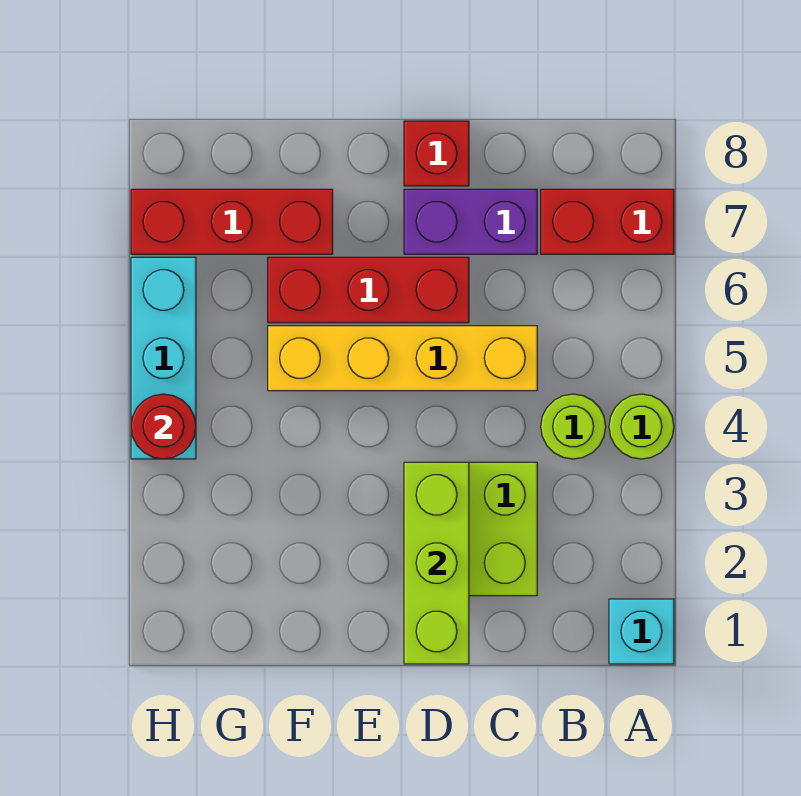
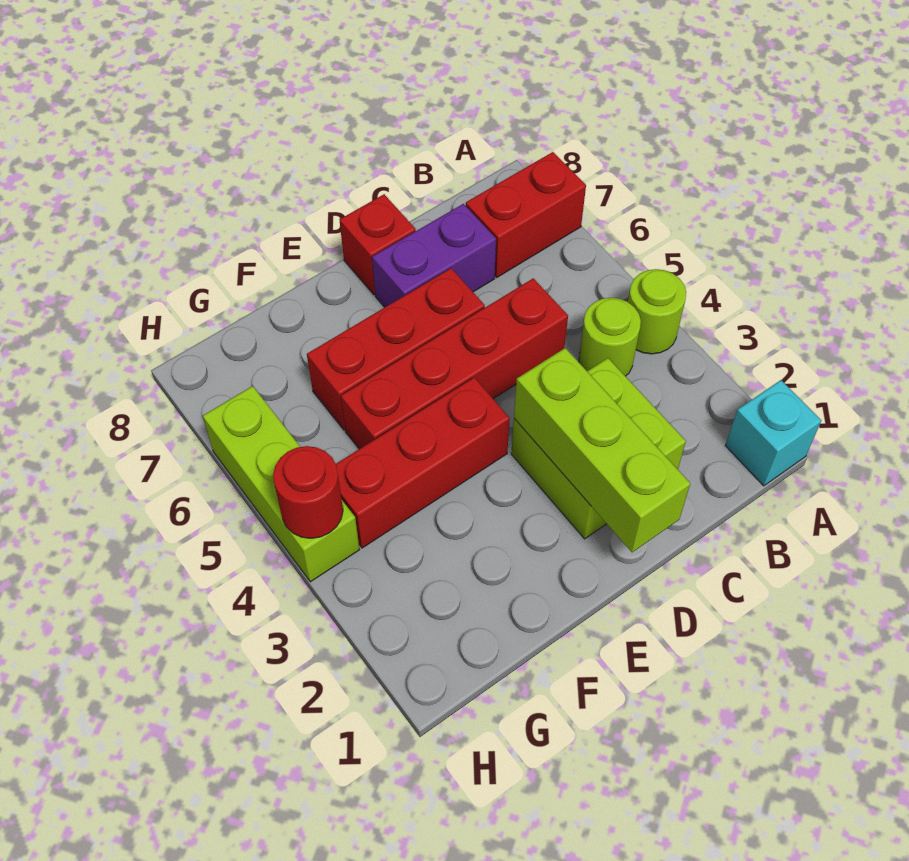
yellow 1x4 brick [268,326,537,391] -> red 1x4 brick [341,278,568,449]
red 1x3 brick [131,189,333,254] -> red 1x3 brick moved to [336,378,510,548]
cyan 1x3 brick [131,257,196,459] -> lime 1x3 brick [203,386,360,582]

